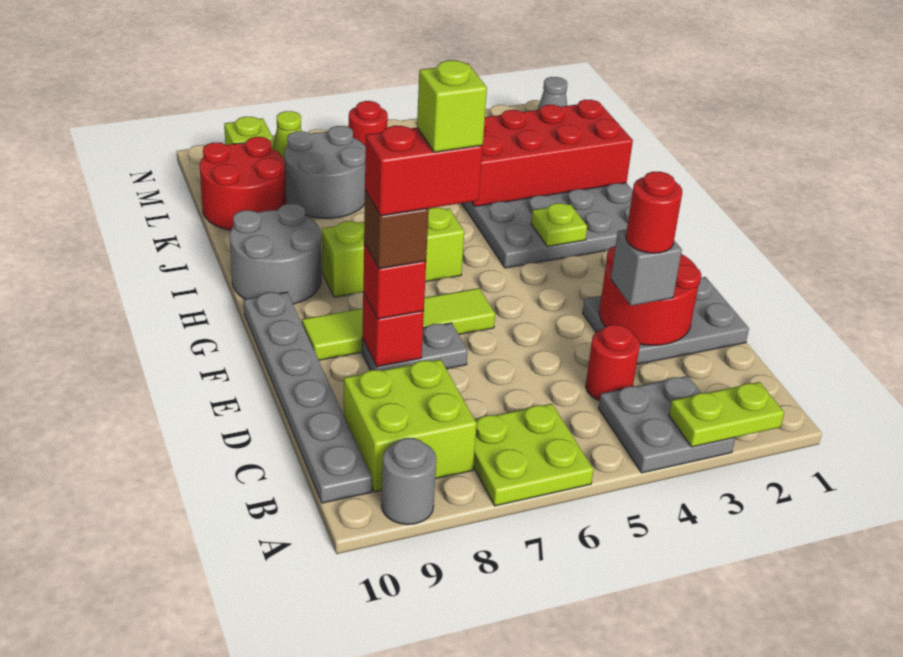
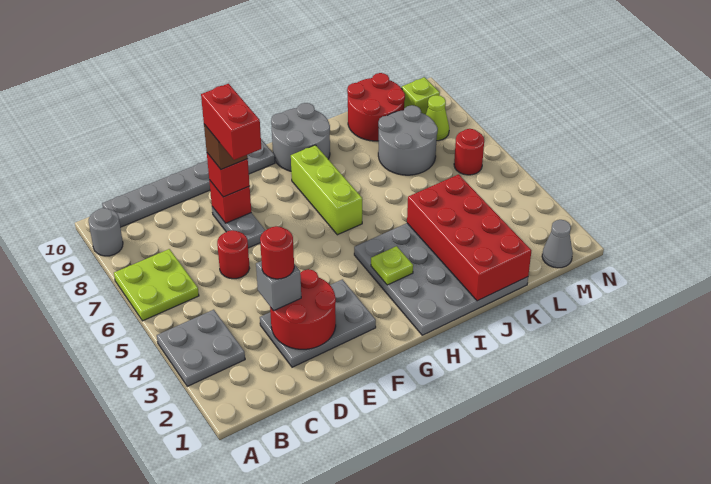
lime 1x2 plate [669,382,784,447] -> none
lime 2x2 brick [344,359,477,492] -> none
red 1x1 round brick [586,325,640,401] -> red 1x1 round brick moved to [217,230,250,279]
grey 2x3 plate [583,277,749,364] -> grey 2x3 plate turned to [260,279,376,367]
lime 1x1 brick [417,60,487,152] -> none
lime 1x4 tile [302,288,495,360] -> none

